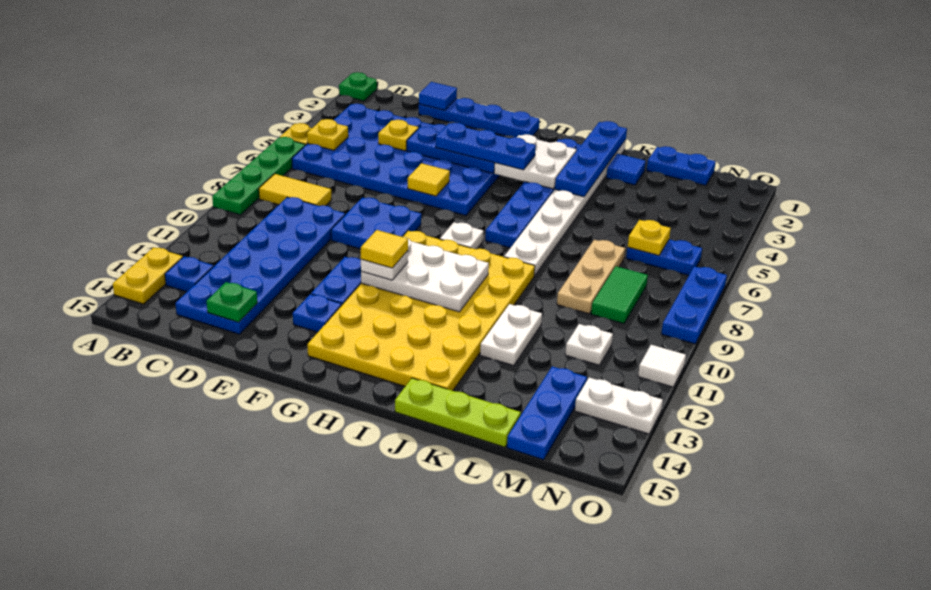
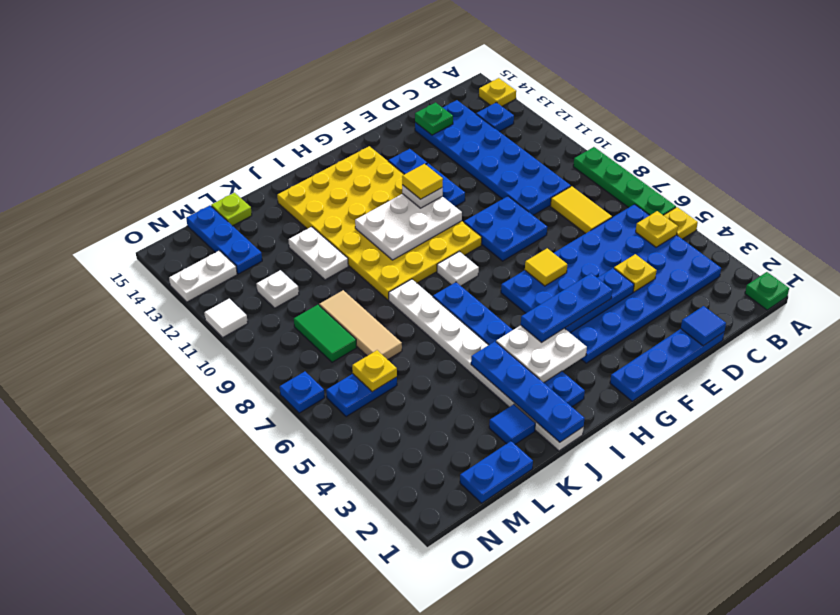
yellow 1x2 plate [113,248,183,304] -> yellow 1x1 plate [479,78,516,106]
yellow 1x2 tile [259,174,332,206] -> yellow 1x2 tile turned to [550,186,612,234]
lime 1x3 plate [395,378,521,447] -> lime 1x1 plate [211,193,252,226]
tan 1x3 plate [557,240,625,314] -> tan 1x3 tile [319,290,402,360]
blue 1x3 plate [661,266,727,344] -> blue 1x1 plate [280,372,325,413]

